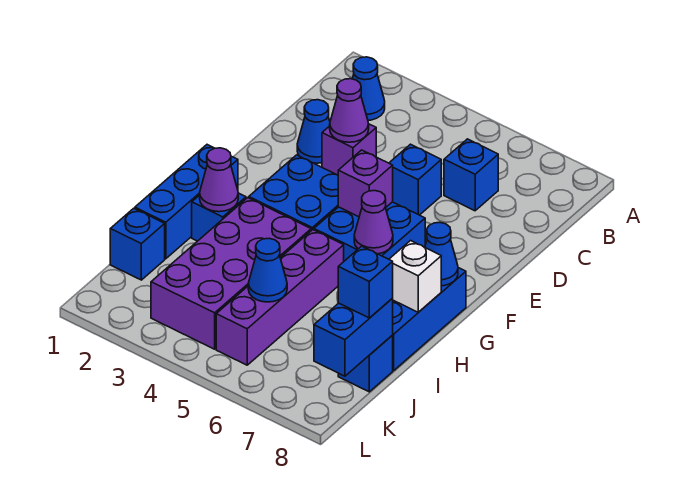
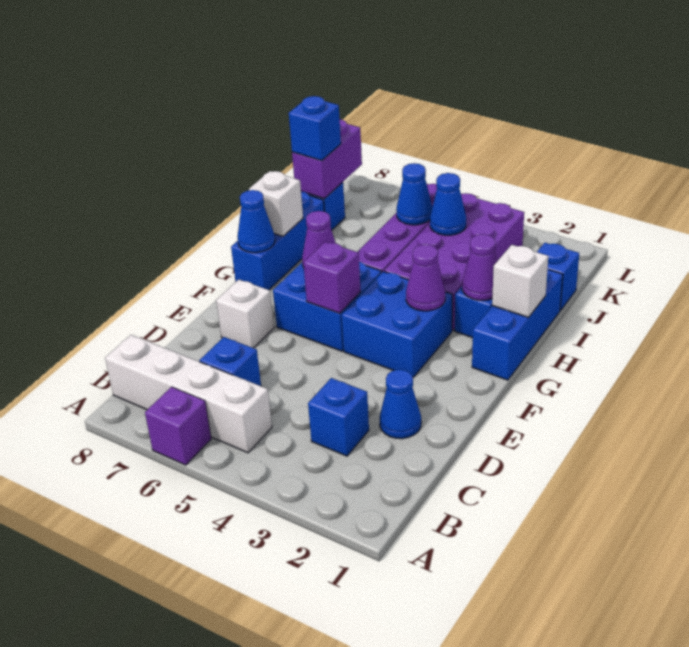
blue 1x1 cone [352,57,385,120] -> blue 1x1 cone moved to [430,173,466,235]
none -> white 1x4 brick [105,335,272,453]
purple 1x1 brick [322,124,376,175] -> purple 1x1 brick moved to [145,387,211,465]
purple 1x1 cone [330,79,369,142] -> purple 1x1 cone moved to [406,244,445,311]
blue 1x1 brick [389,144,441,215] -> blue 1x1 brick moved to [308,378,369,456]
none -> white 1x1 brick [216,280,274,348]
none -> white 1x1 brick [492,245,548,317]
blue 1x2 brick [314,299,393,376] -> purple 1x2 brick [292,119,362,199]

